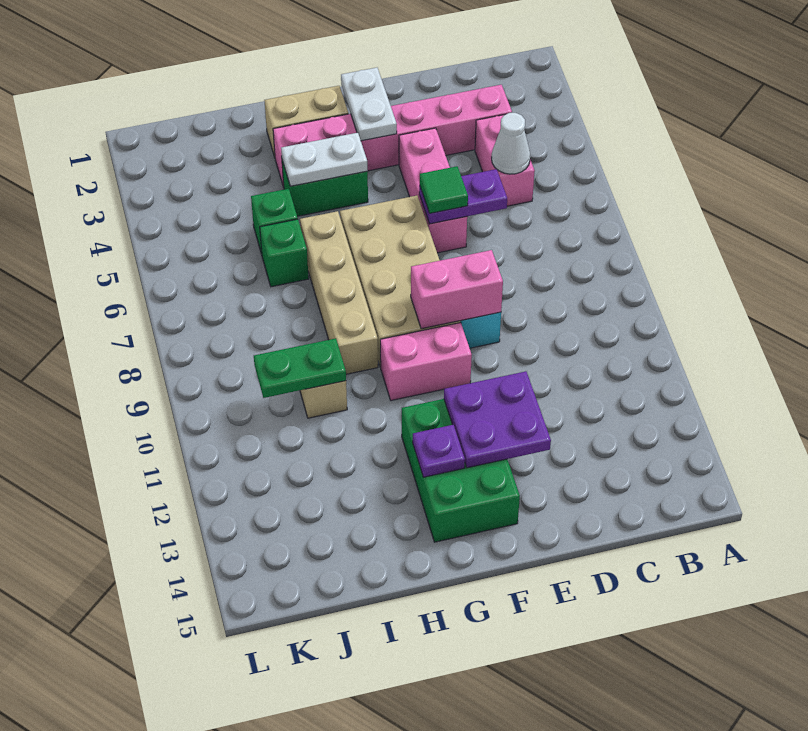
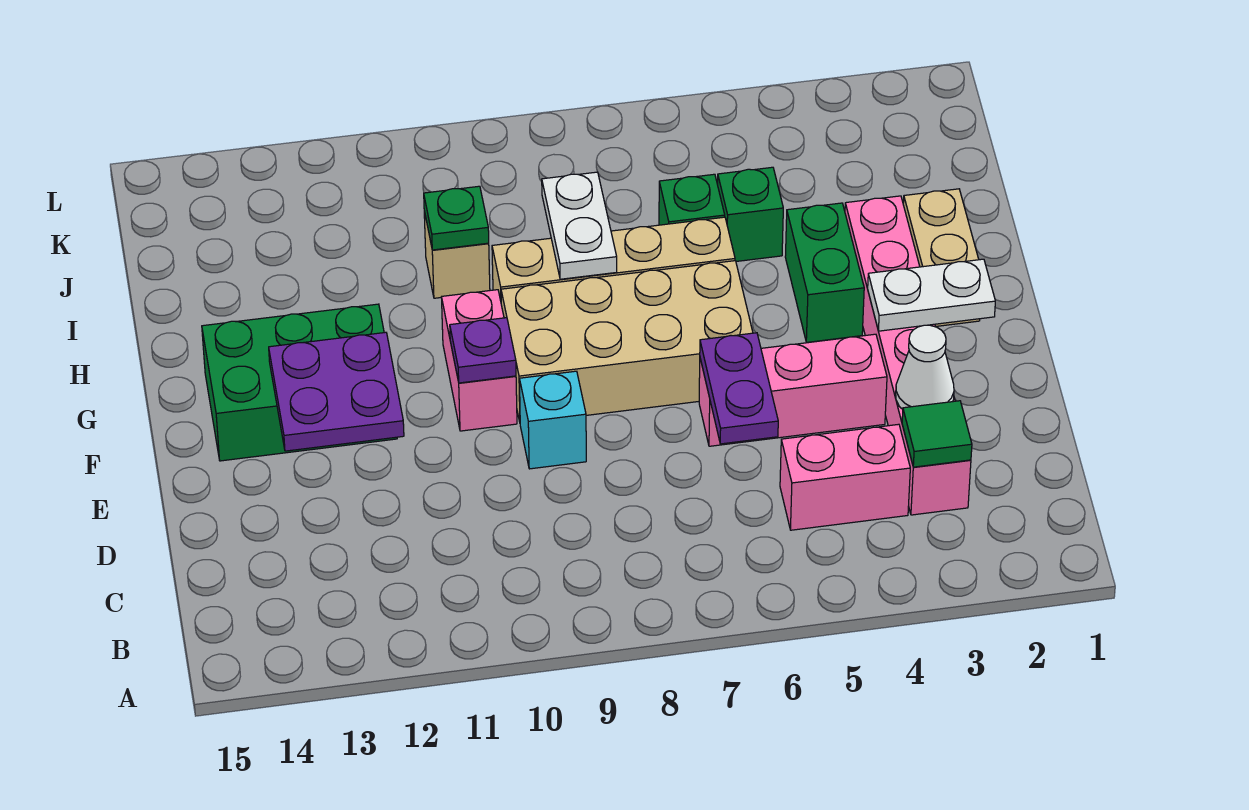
white 1x1 cone [492,113,530,174] -> white 1x1 cone moved to [896,325,954,409]
green 1x1 tile [420,166,468,213] -> green 1x1 tile moved to [902,401,972,467]
pink 1x2 brick [411,250,503,329] -> none
white 1x2 plate [281,133,368,186] -> white 1x2 plate moved to [542,172,617,279]
purple 1x1 plate [413,425,465,477] -> purple 1x1 plate moved to [450,318,516,383]
green 1x2 plate [254,338,346,398] -> green 1x1 plate [424,186,489,250]

